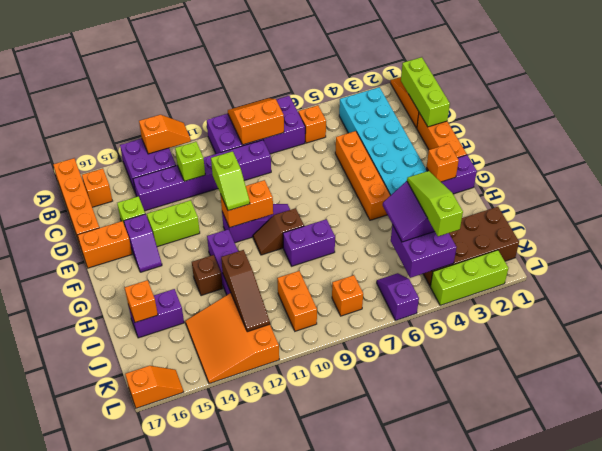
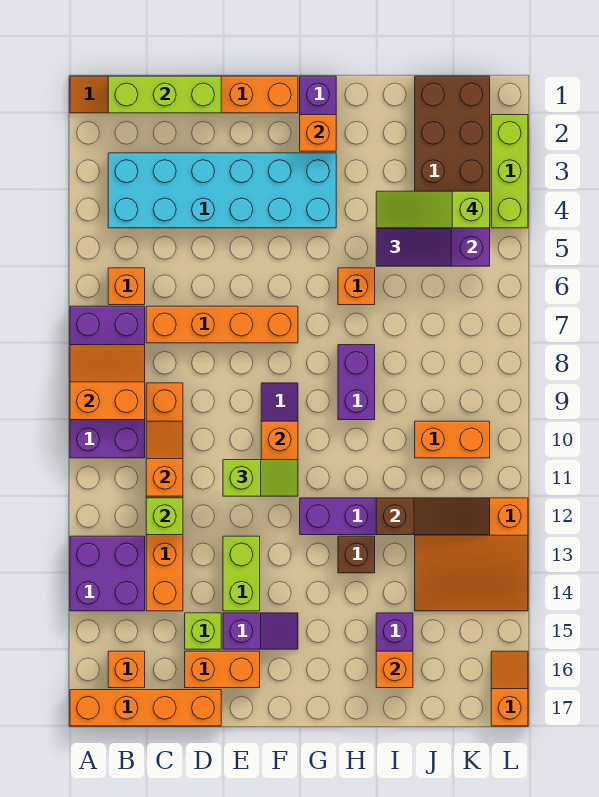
orange 2x2 slope [228,98,284,145] -> orange 2x2 slope turned to [70,345,145,420]
orange 1x2 slope [139,115,191,154] -> orange 1x2 slope moved to [146,421,183,496]
purple 1x6 brick [133,140,271,211] -> orange 1x6 brick [146,383,183,611]
orange 1x4 brick [335,131,391,220] -> orange 1x4 brick moved to [146,306,298,343]
orange 1x2 brick [78,221,132,268] -> orange 1x2 brick turned to [185,651,260,688]
brown 1x2 slope [253,208,304,255] -> none
purple 1x2 slope [377,273,419,321] -> none
orange 1x1 brick [332,275,363,316] -> orange 1x1 brick moved to [338,268,375,305]

